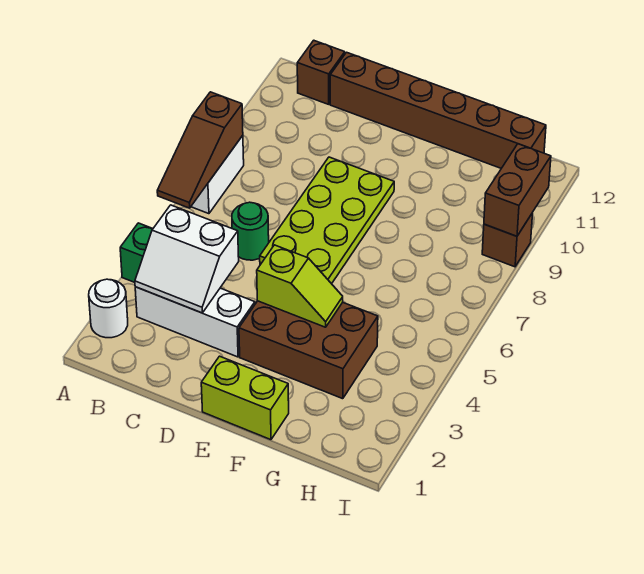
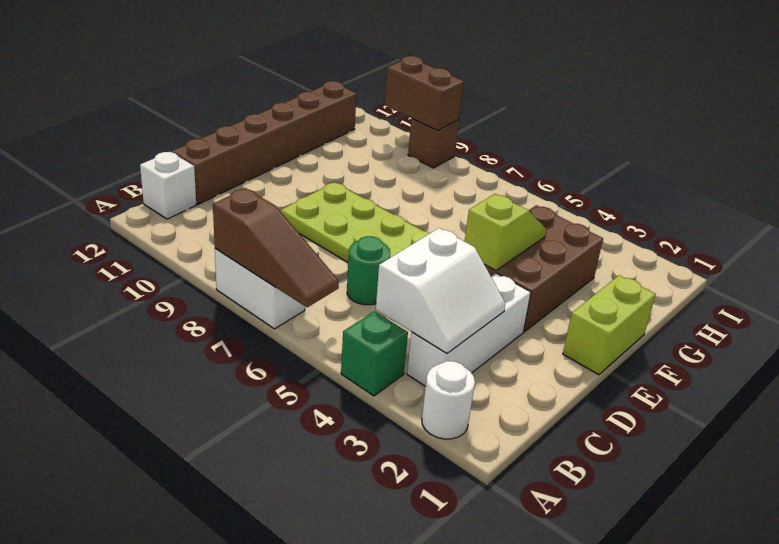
brown 1x1 brick [297,40,345,104] -> white 1x1 brick [140,152,196,219]

